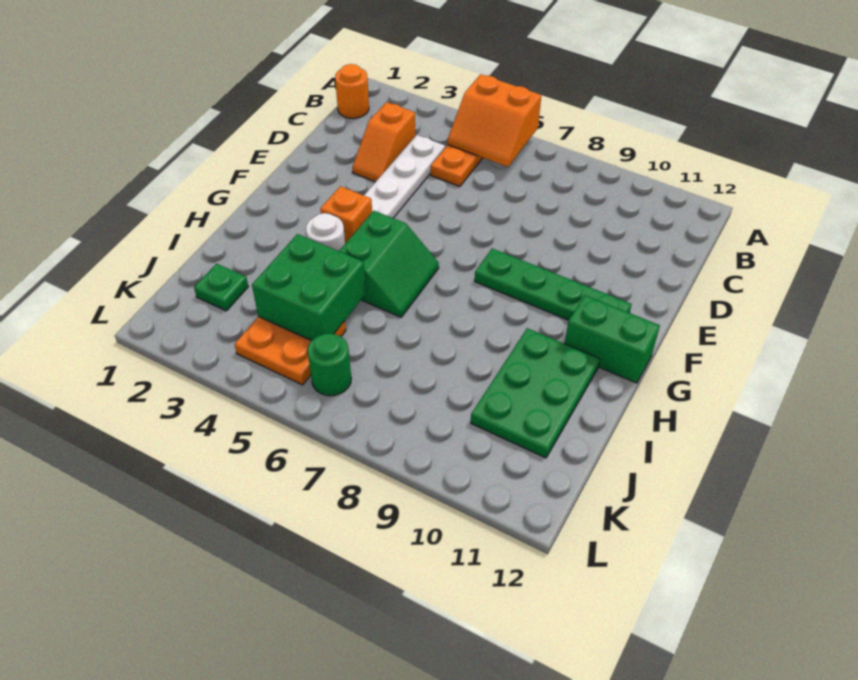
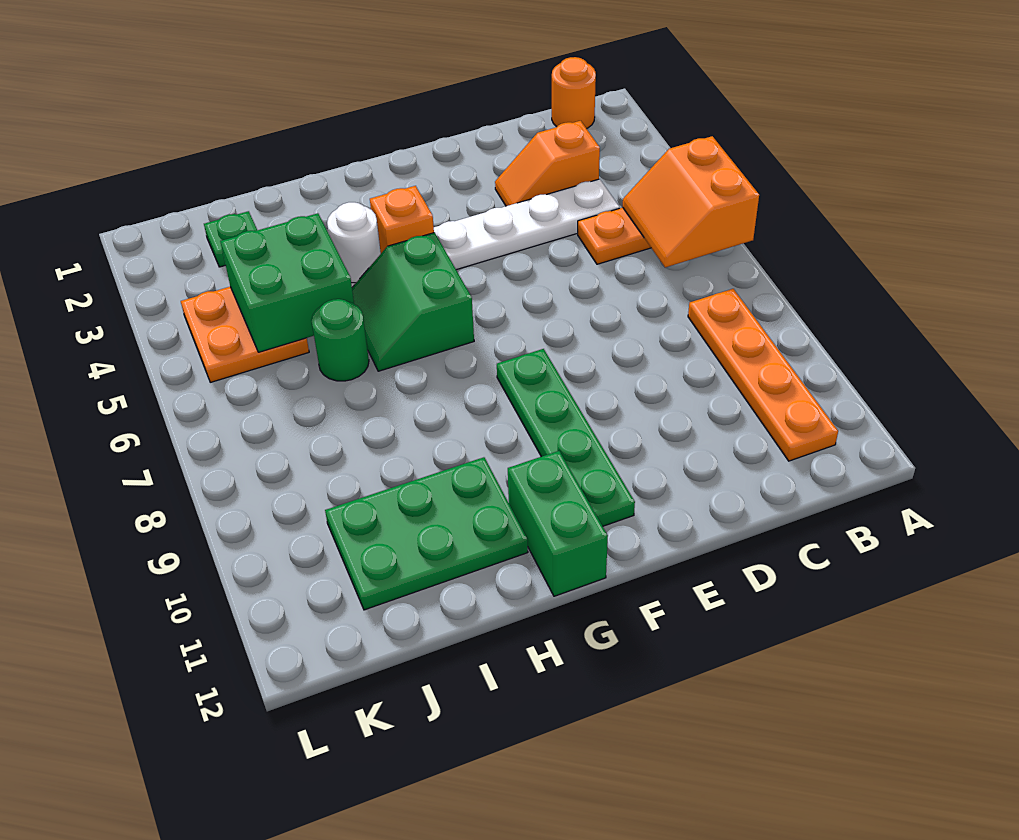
none -> orange 1x4 plate [688,289,838,461]
green 2x2 slope [339,211,439,317] -> green 2x2 slope turned to [352,233,474,371]
green 1x1 round brick [308,334,351,396] -> green 1x1 round brick moved to [311,299,369,381]

